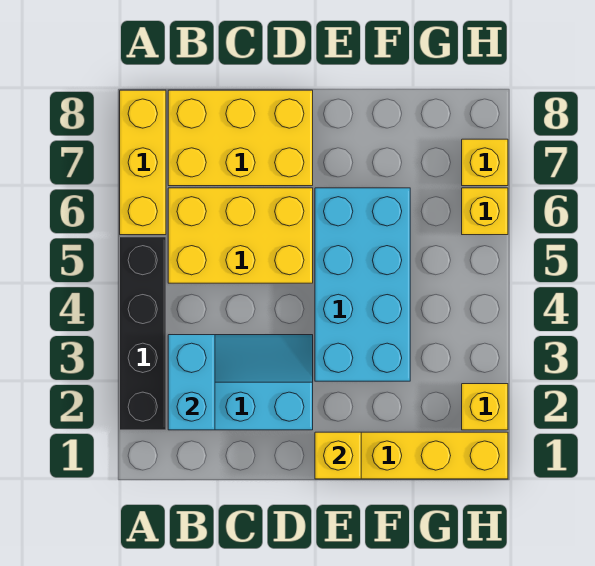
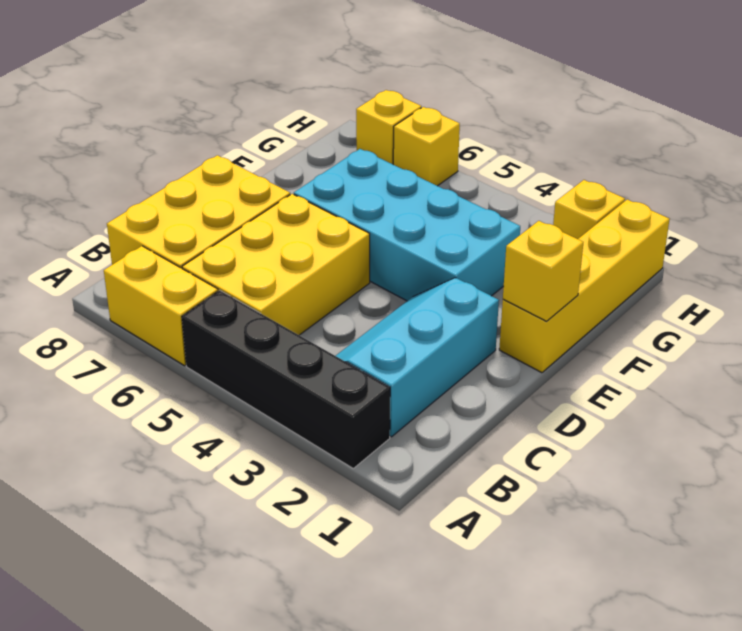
yellow 1x3 brick [120,90,166,235] -> yellow 1x2 brick [104,246,218,366]
cyan 1x2 brick [168,335,215,430] -> none

